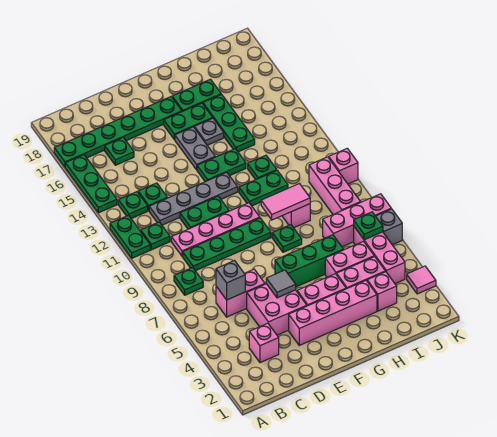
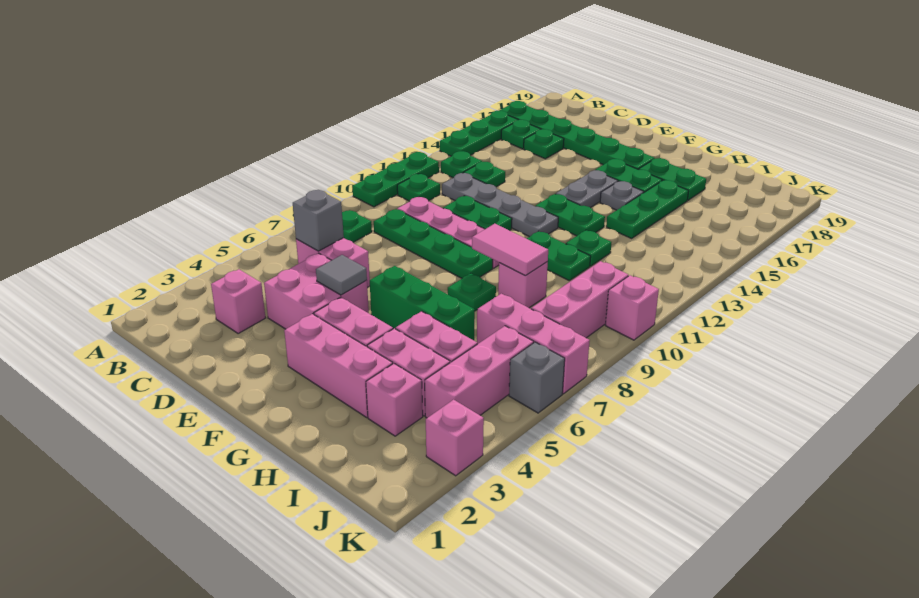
green 1x2 plate [110,215,150,258] -> green 1x3 plate [352,152,439,207]
pink 1x4 brick [289,281,377,345] -> pink 1x3 brick [284,314,393,417]
green 1x1 plate [354,212,383,240] -> green 1x1 plate moved to [501,120,540,149]
pink 1x1 tile [407,266,436,294] -> pink 1x1 brick [426,399,484,476]

